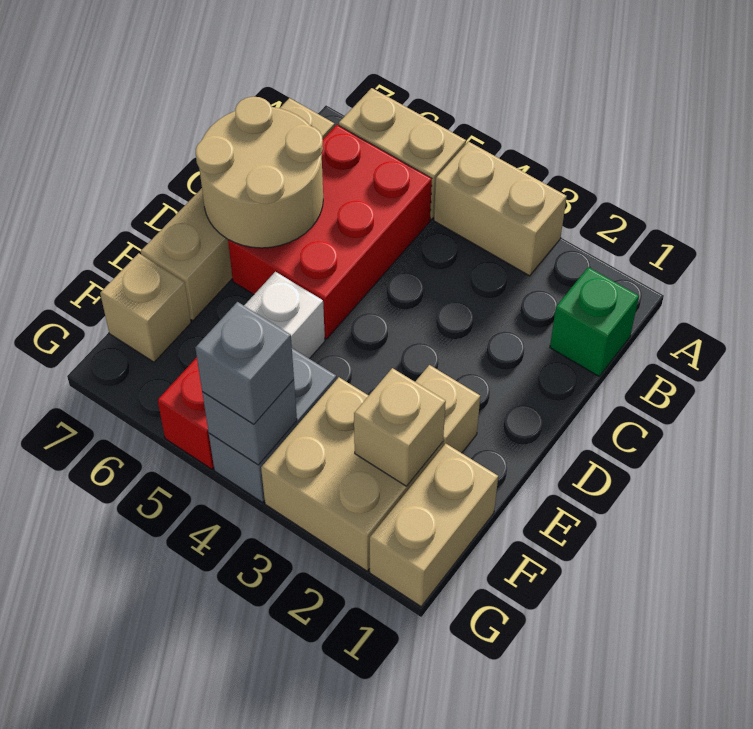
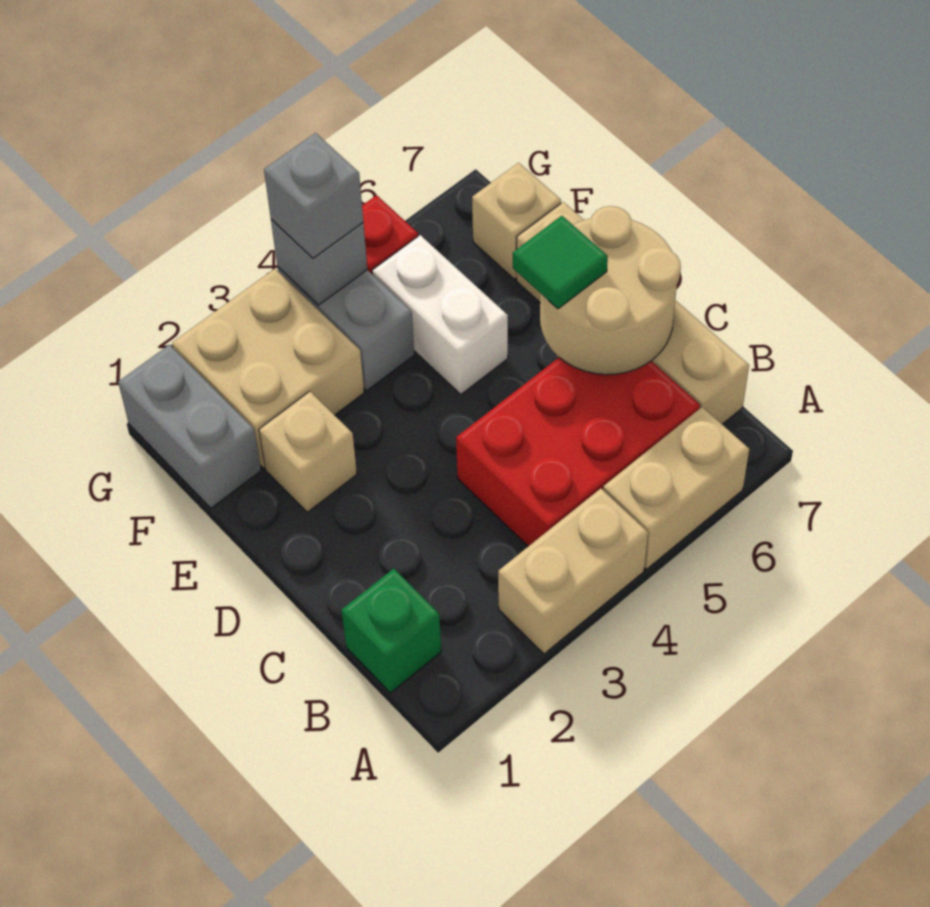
red 2x3 brick [228,125,432,339] -> red 2x3 brick turned to [456,358,700,546]
none -> green 1x1 tile [513,216,608,309]
tan 1x2 brick [370,444,498,606] -> grey 1x2 brick [118,345,261,508]
tan 1x1 brick [354,368,446,486] -> none

